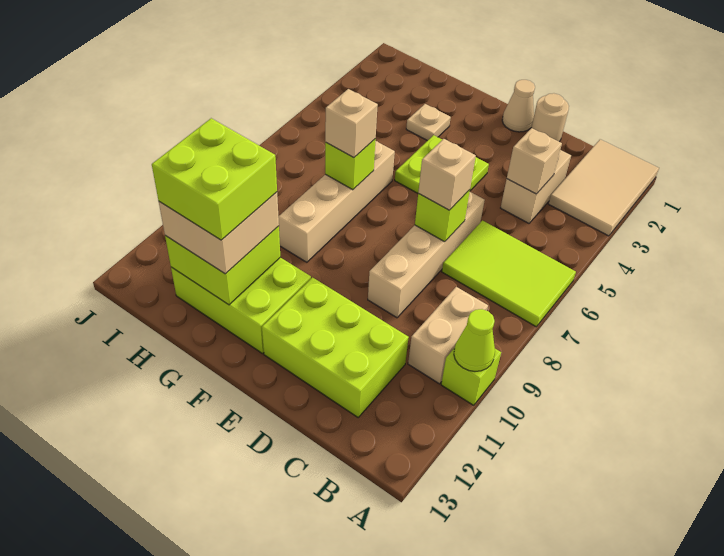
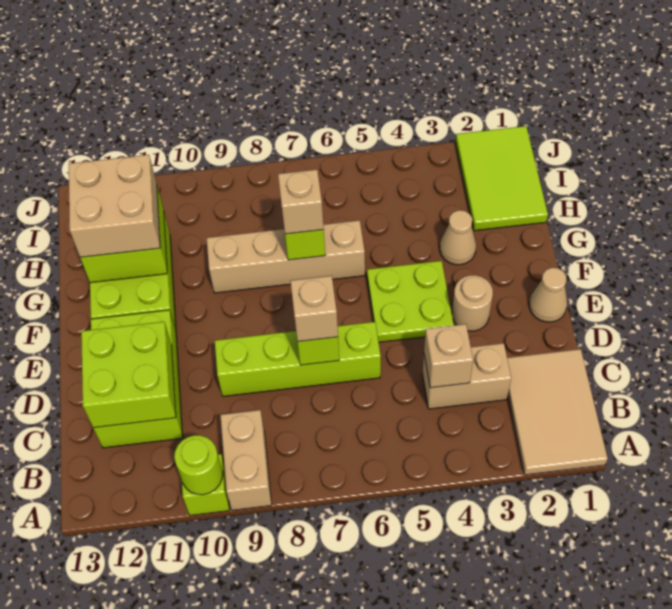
tan 2x3 tile [549,139,659,236] -> tan 2x3 tile turned to [507,349,608,475]
lime 2x3 tile [442,221,576,327] -> lime 2x3 tile moved to [456,126,548,231]
lime 1x1 cone [454,309,495,371] -> lime 1x1 round brick [174,435,223,495]
tan 1x2 brick [408,287,488,384] -> tan 1x2 brick turned to [220,410,272,510]
tan 1x1 round brick [531,93,569,142] -> tan 1x1 round brick moved to [452,275,493,331]
tan 1x4 brick [368,192,485,318] -> lime 1x4 brick [215,322,381,396]
tan 1x1 plate [406,104,451,141] -> tan 1x1 cone [440,210,476,265]
lime 2x2 brick [152,118,277,240] -> lime 2x2 brick moved to [81,322,176,428]

